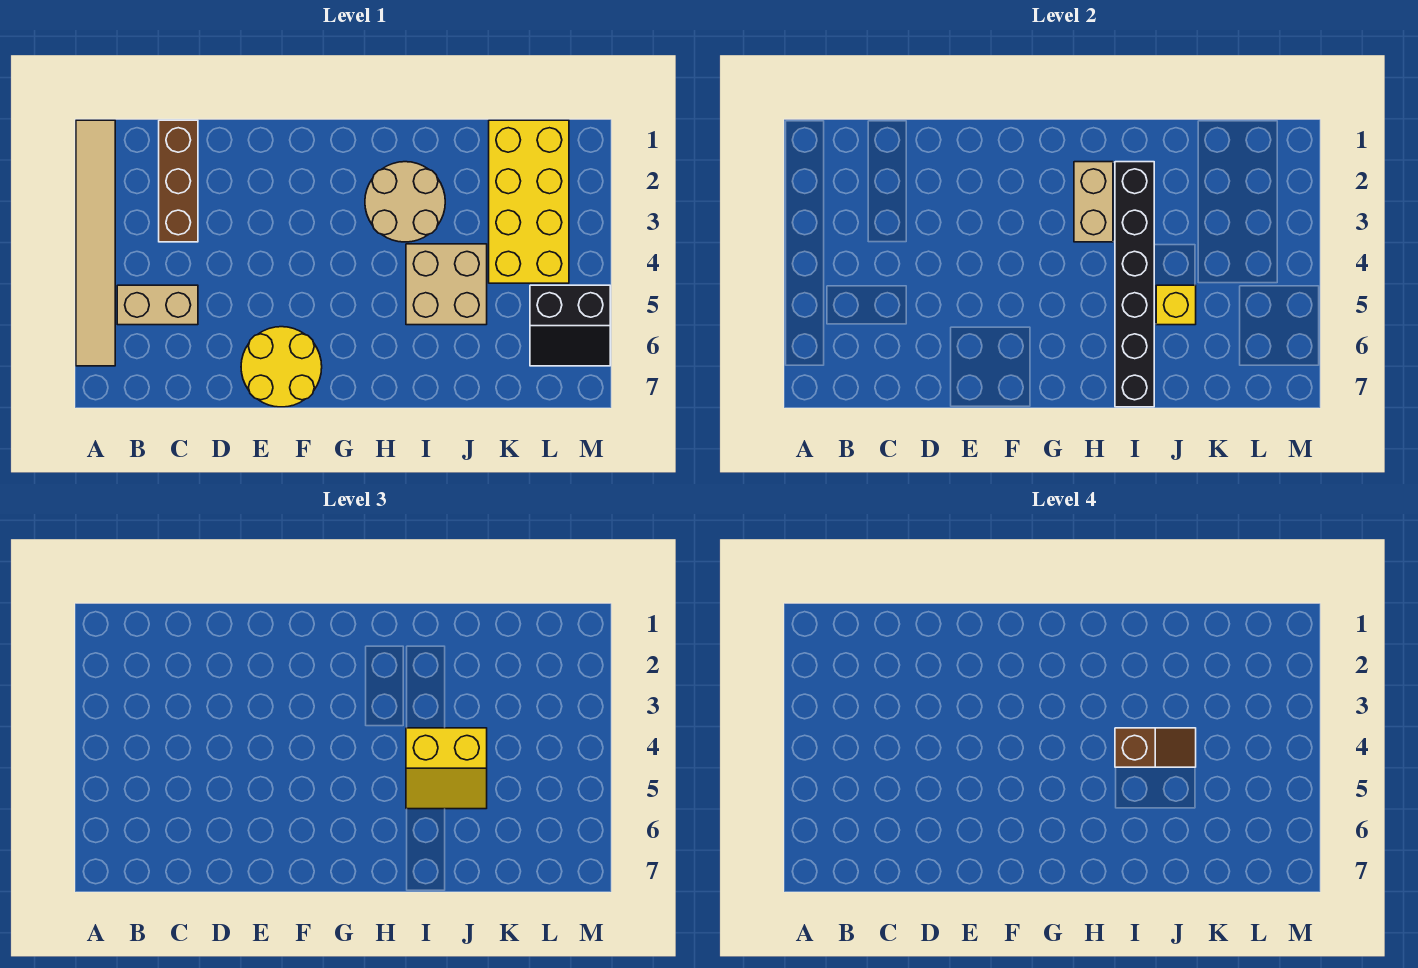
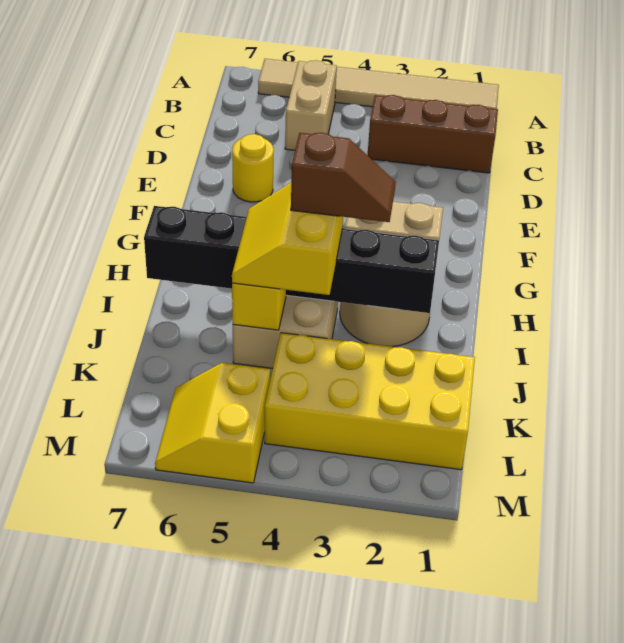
yellow 2x2 round brick [241,327,322,407] -> yellow 1x1 round brick [232,134,274,202]
brown 1x2 slope [1115,728,1196,767] -> brown 1x2 slope turned to [291,133,396,222]
black 2x2 slope [530,285,610,366] -> yellow 2x2 slope [155,363,270,483]

